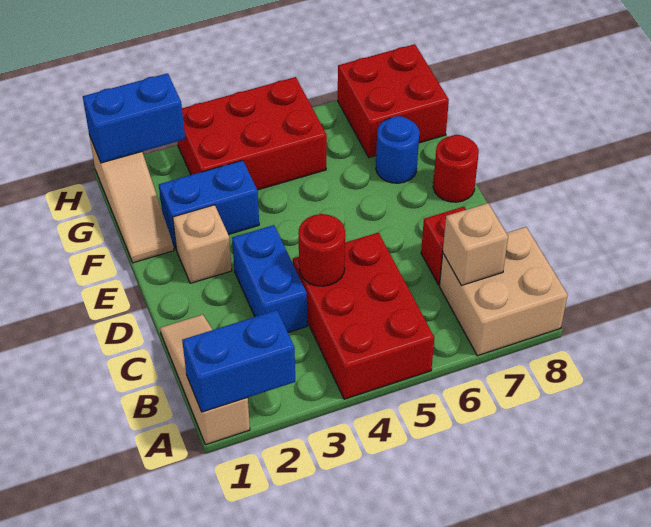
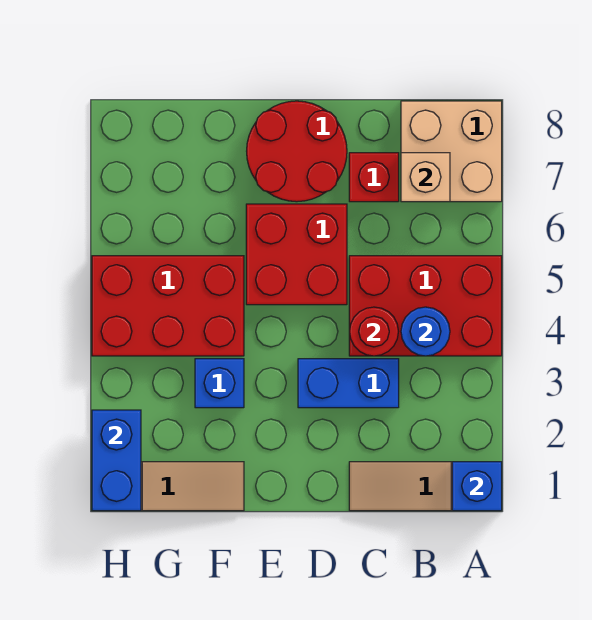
blue 1x2 brick [182,310,295,412] -> blue 1x1 brick [452,462,502,511]
tan 1x1 brick [173,205,232,283] -> none
red 1x1 round brick [433,135,479,202] -> red 2x2 round brick [247,101,347,202]
blue 1x2 brick [159,160,259,250] -> blue 1x1 brick [195,359,244,408]
blue 1x1 round brick [376,116,419,183] -> blue 1x1 round brick moved to [401,307,450,356]
red 2x3 brick [178,77,327,190] -> red 2x3 brick turned to [92,256,244,356]
red 2x2 brick [338,44,449,157] -> red 2x2 brick moved to [246,204,347,305]

